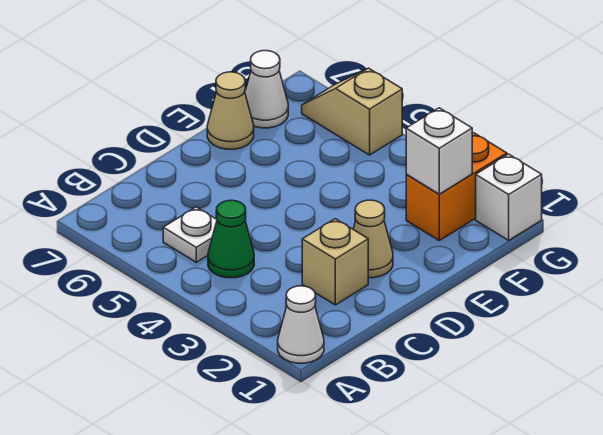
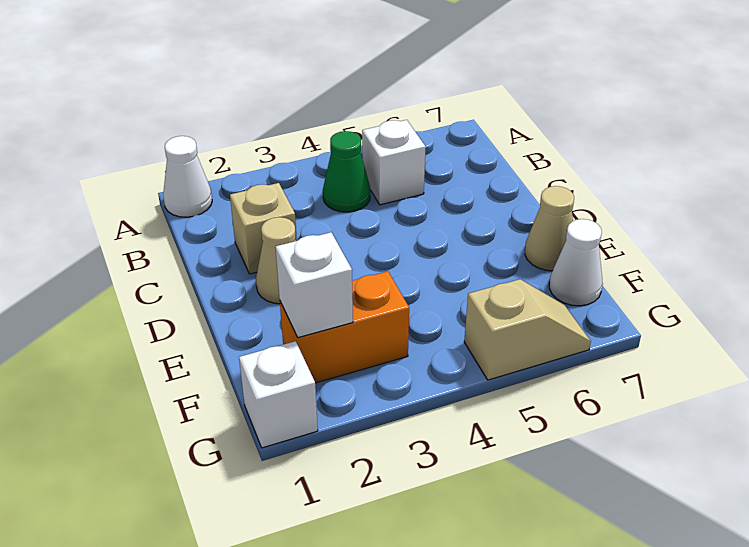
white 1x1 plate [163,207,217,262] -> white 1x1 brick [362,120,426,205]
orange 1x2 brick [406,133,507,240] -> orange 1x2 brick turned to [280,271,409,383]

